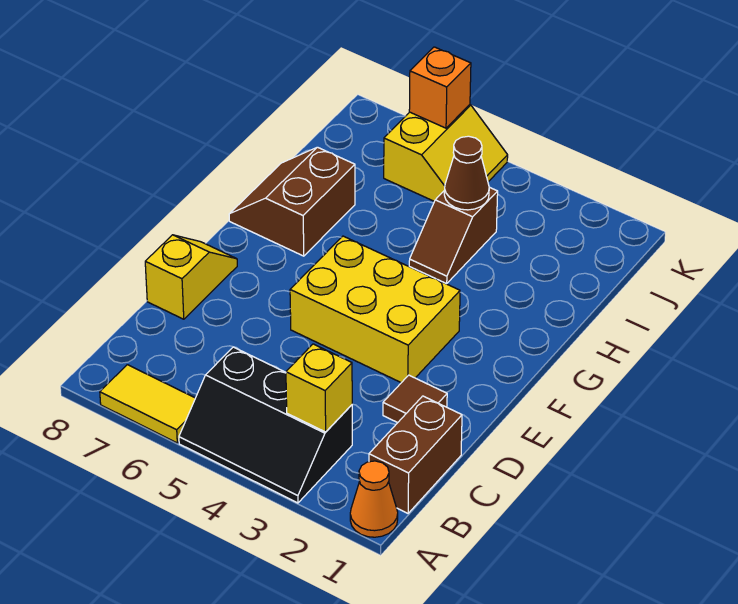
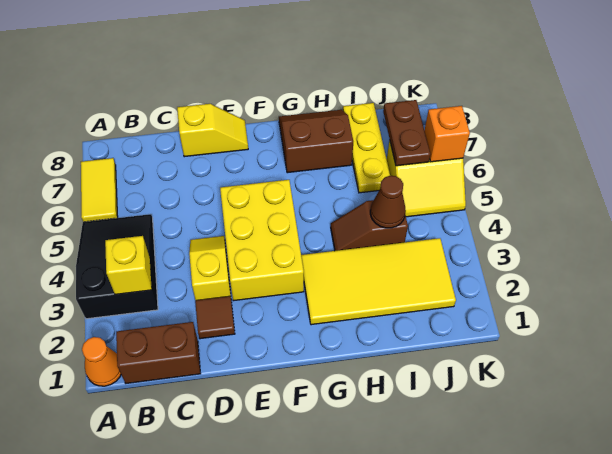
black 2x3 slope [179,347,352,503] -> black 2x3 slope turned to [76,214,158,319]
none -> yellow 1x2 slope [189,236,231,300]
none -> yellow 2x4 tile [301,238,456,325]
none -> yellow 1x3 plate [343,103,390,193]
none -> brown 1x2 plate [383,100,430,166]

